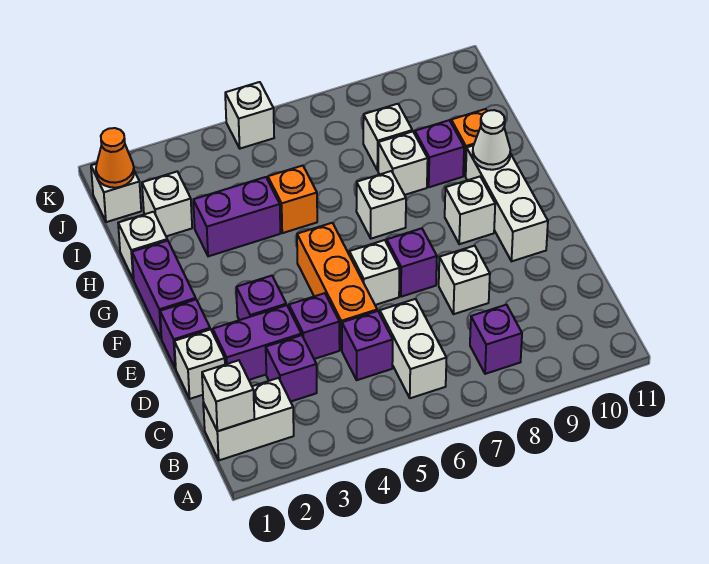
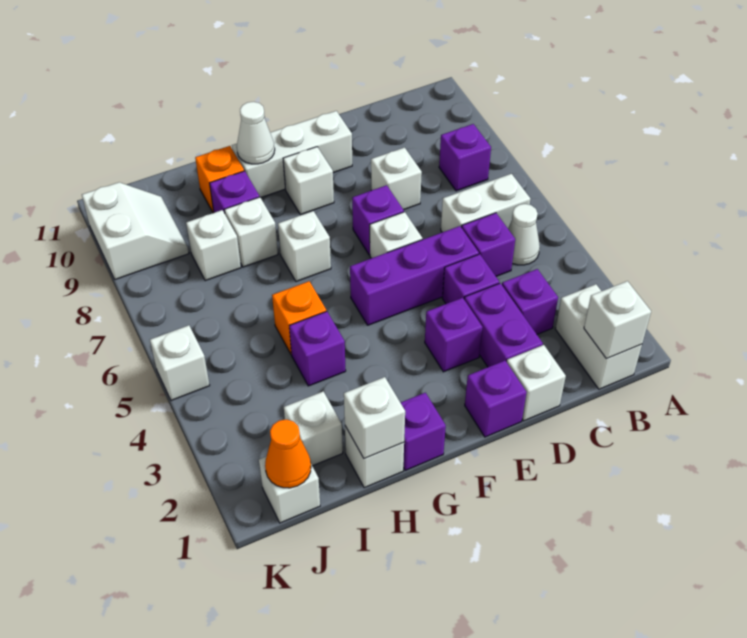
none -> white 1x1 cone [508,204,540,265]
orange 1x3 brick [297,223,377,350] -> purple 1x3 brick [350,226,479,325]
purple 1x2 brick [132,240,196,339] -> purple 1x1 brick [400,393,446,470]
none -> white 1x1 brick [344,377,405,459]
purple 1x2 brick [193,177,280,256] -> purple 1x1 brick [289,311,346,386]
none -> white 2x2 slope [82,182,189,279]

